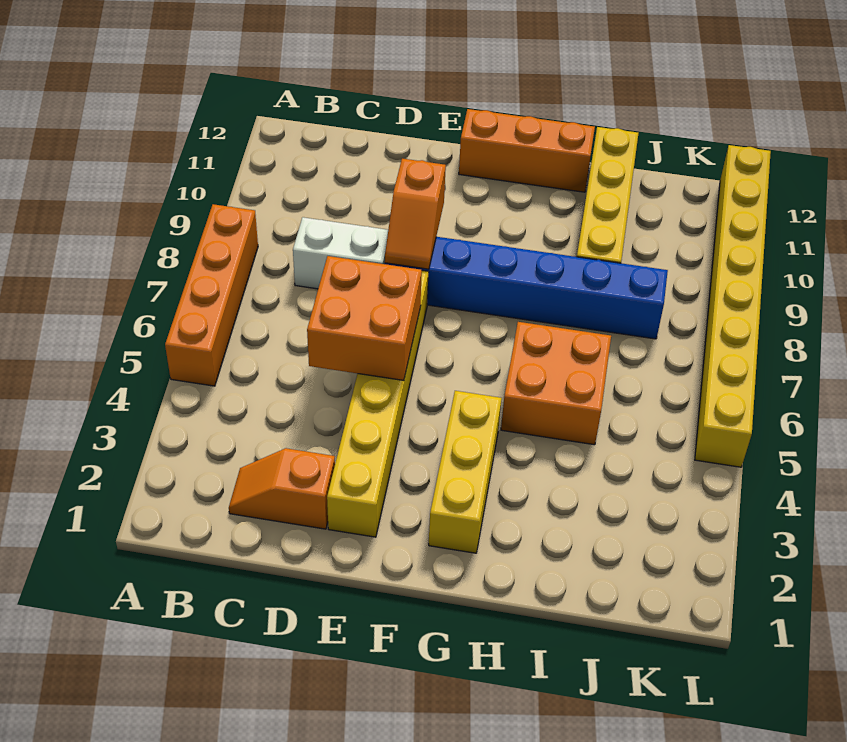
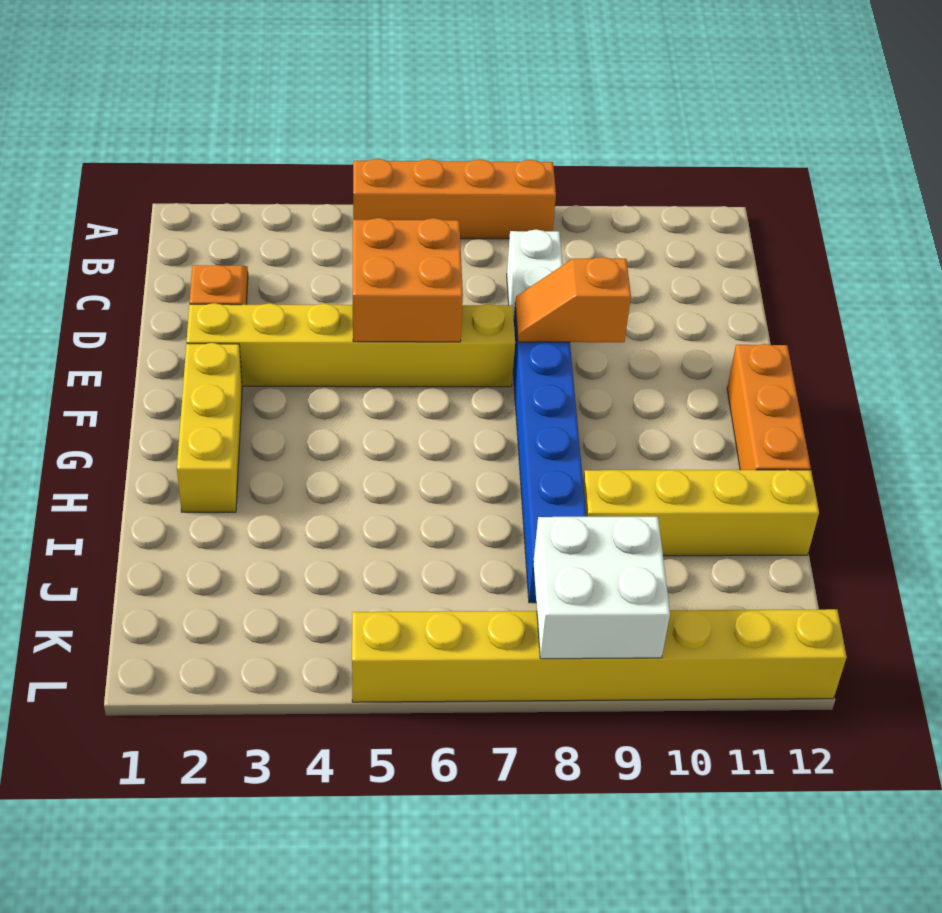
yellow 1x3 brick [429,391,502,553] -> yellow 1x3 brick turned to [177,343,242,512]
orange 2x2 brick [501,322,611,445] -> none
none -> white 2x2 brick [533,517,670,659]

